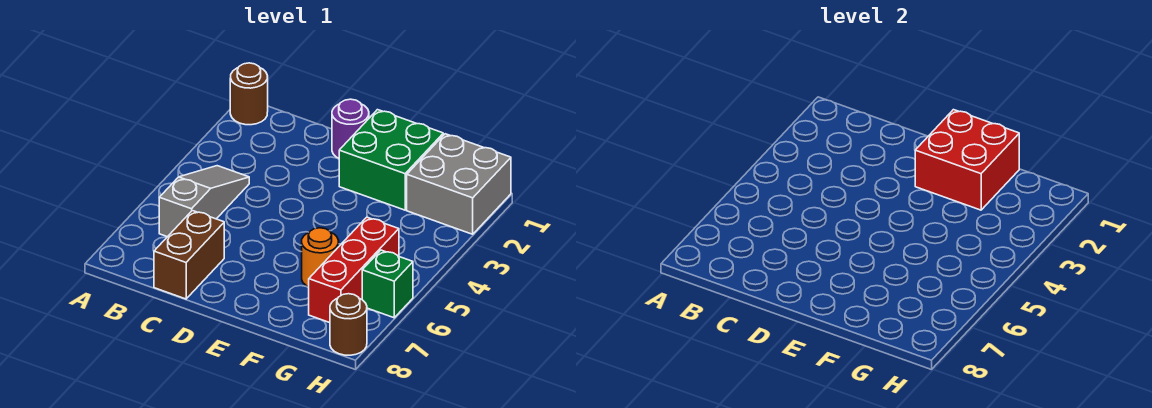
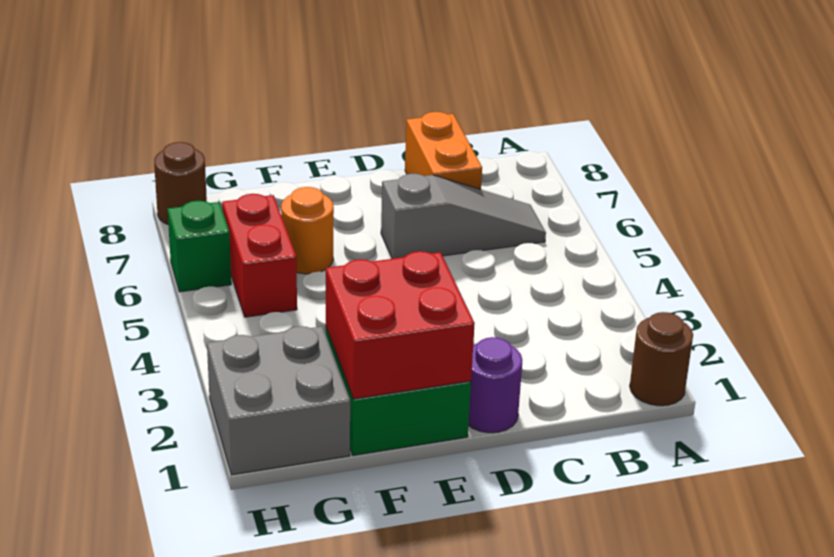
grey 1x3 slope [159,166,249,237] -> grey 1x3 slope turned to [381,174,546,259]
brown 1x2 brick [154,211,224,299] -> orange 1x2 brick [405,112,482,189]
red 1x3 brick [309,217,399,323] -> red 1x2 brick [222,194,297,317]

